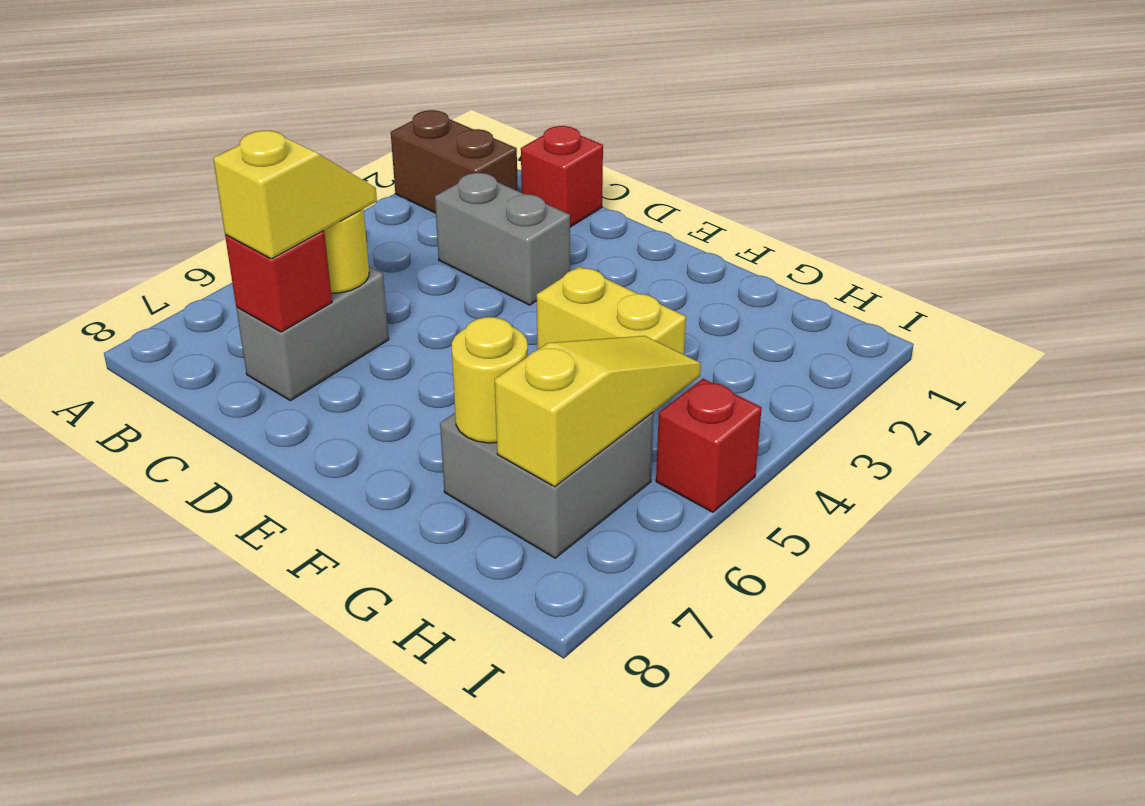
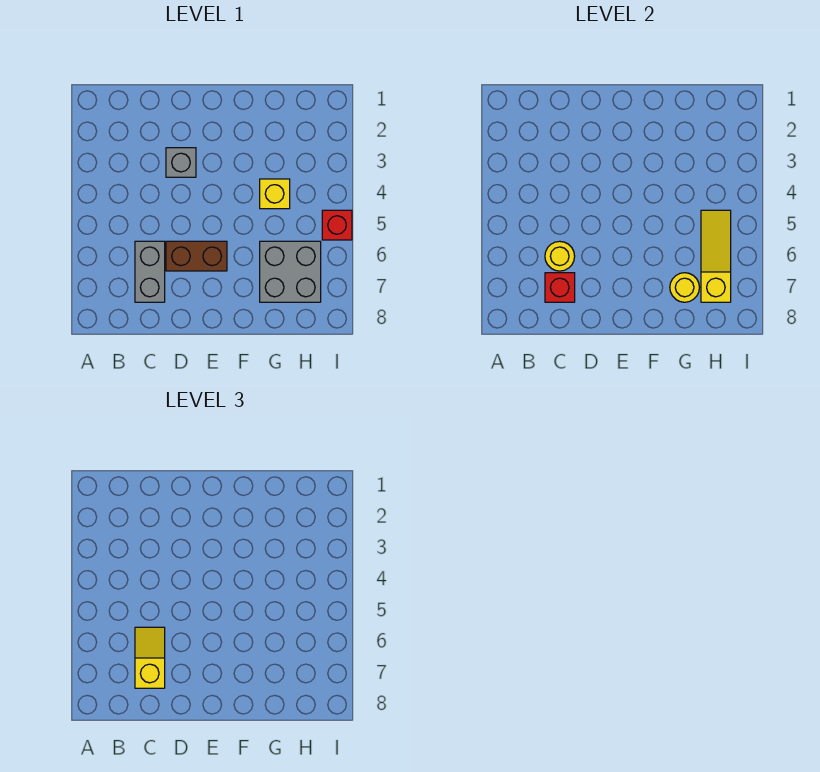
brown 1x2 brick [391,110,518,213] -> brown 1x2 brick moved to [166,241,227,271]
red 1x1 brick [521,126,603,227] -> none
grey 1x2 brick [435,173,570,305] -> grey 1x1 brick [166,148,196,177]
yellow 1x2 brick [537,266,686,355] -> yellow 1x1 brick [260,179,290,209]

